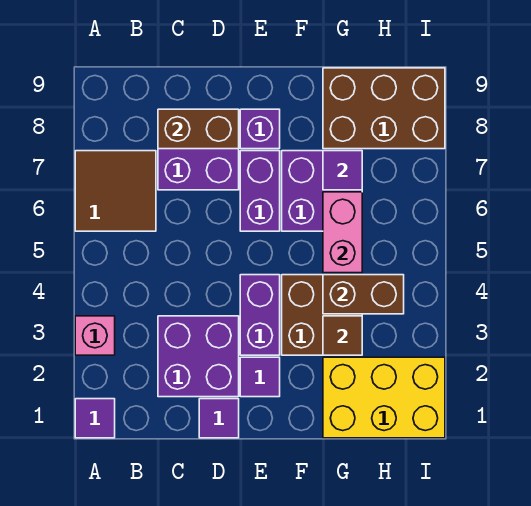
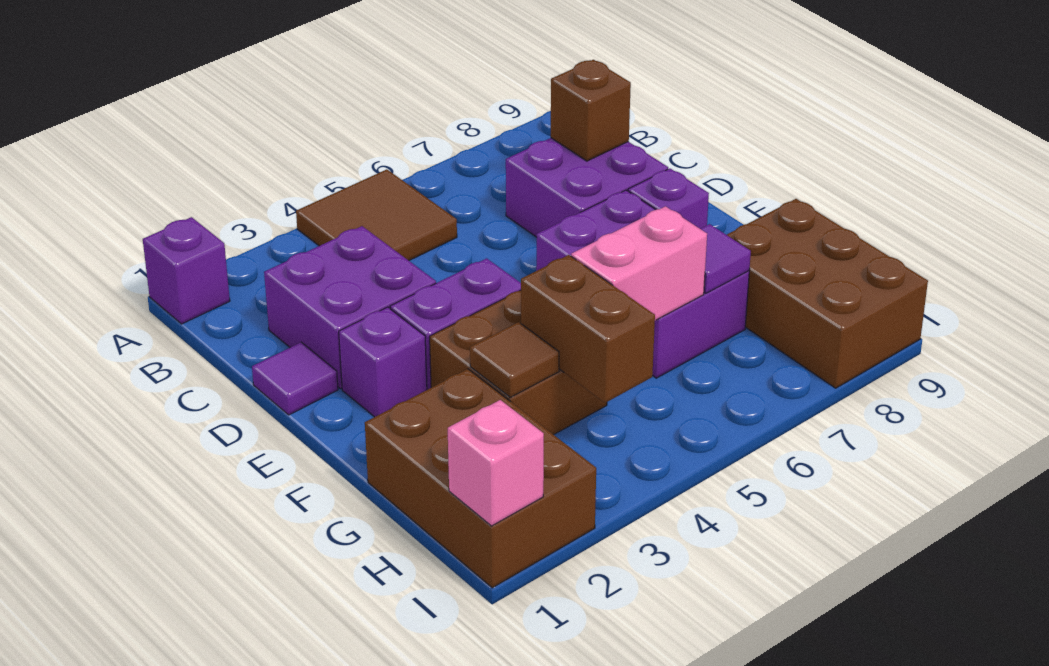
purple 1x1 tile [75,399,115,438] -> purple 1x1 brick [143,217,230,324]
pink 1x1 brick [75,316,115,355] -> pink 1x1 brick moved to [448,400,544,526]
brown 2x2 tile [75,151,156,231] -> brown 2x2 tile moved to [296,169,457,261]
brown 1x2 brick [158,109,239,149] -> brown 1x1 brick [551,60,631,161]
purple 1x1 tile [240,357,280,397] -> purple 1x1 brick [339,307,427,417]
yellow 2x3 brick [323,357,445,438] -> brown 2x3 brick [365,369,596,588]

